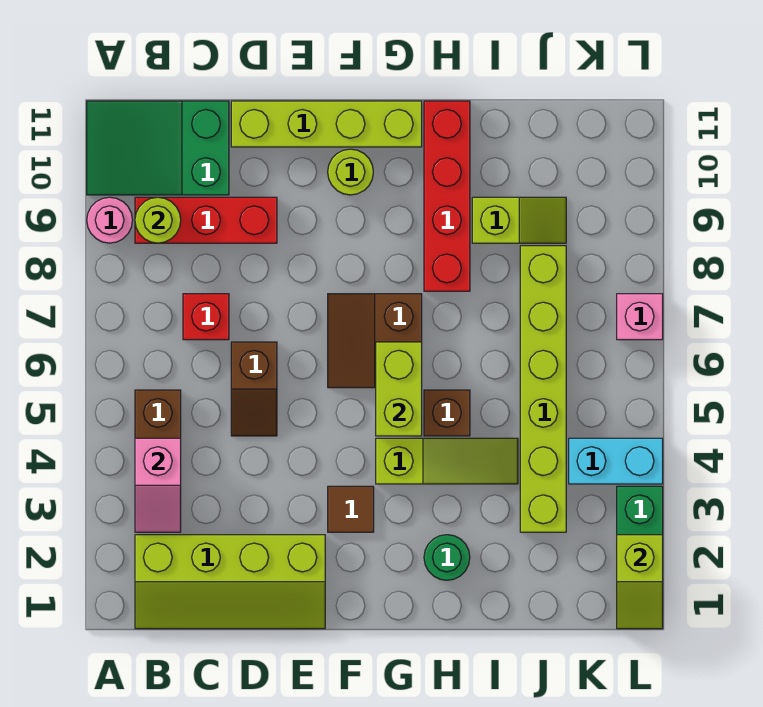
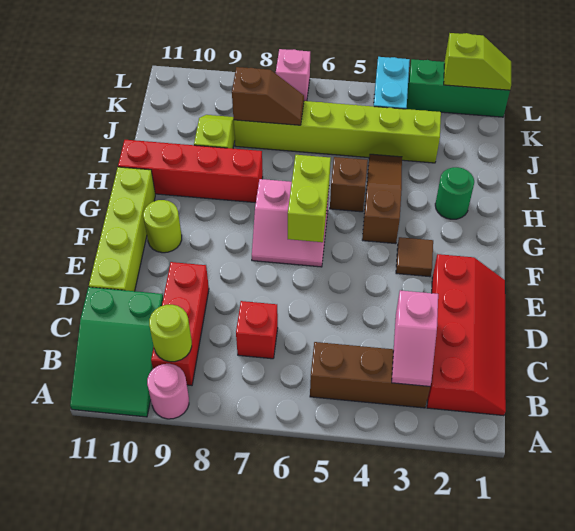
lime 2x4 slope [135,535,325,629] -> red 2x4 slope [427,254,506,416]
pink 1x2 slope [135,438,181,532] -> pink 1x2 slope turned to [392,290,438,386]
brown 1x2 slope [231,342,277,436] -> brown 1x2 slope moved to [232,67,304,125]
brown 2x2 slope [328,294,422,388] -> pink 2x2 slope [252,179,329,267]
lime 1x3 slope [376,438,518,484] -> brown 1x3 slope [362,154,402,244]
lime 1x2 brick [376,342,422,436] -> lime 1x2 brick turned to [288,155,331,242]

